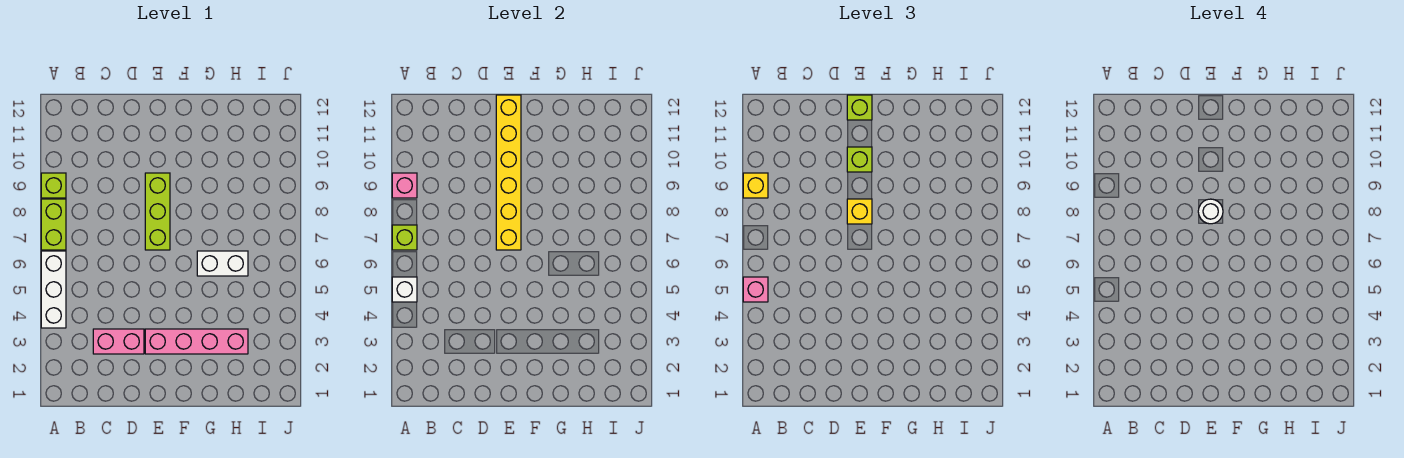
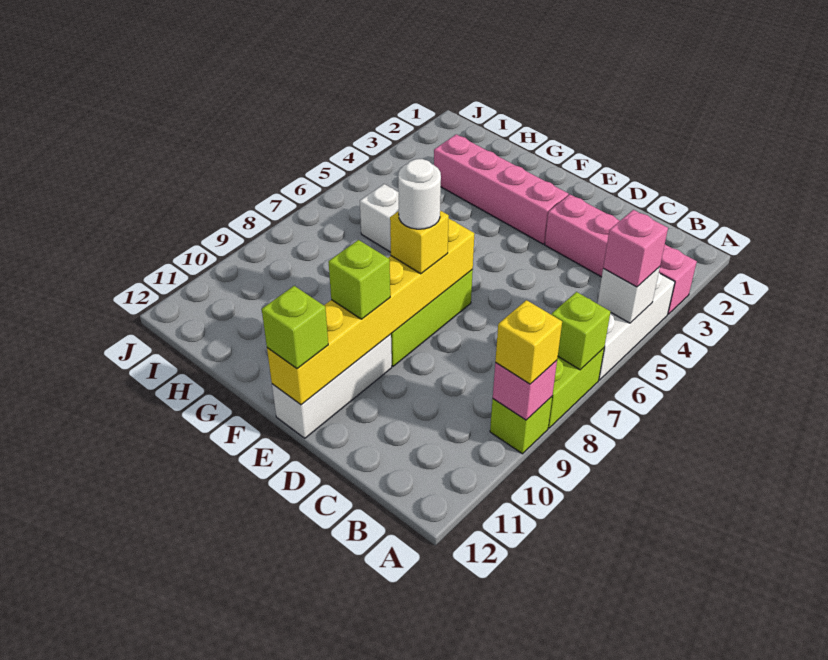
pink 1x2 brick [93,329,144,354] -> pink 1x4 brick [545,194,697,314]
none -> white 1x3 brick [272,334,392,438]

